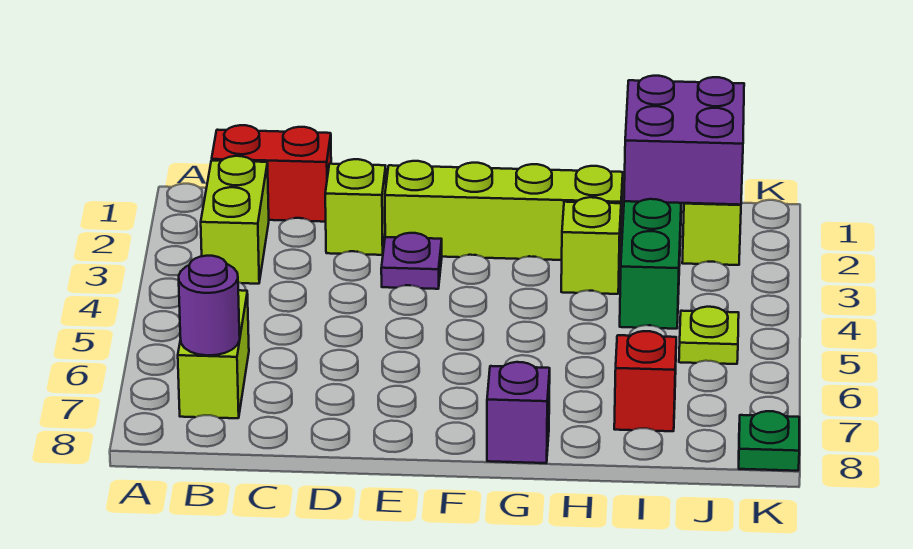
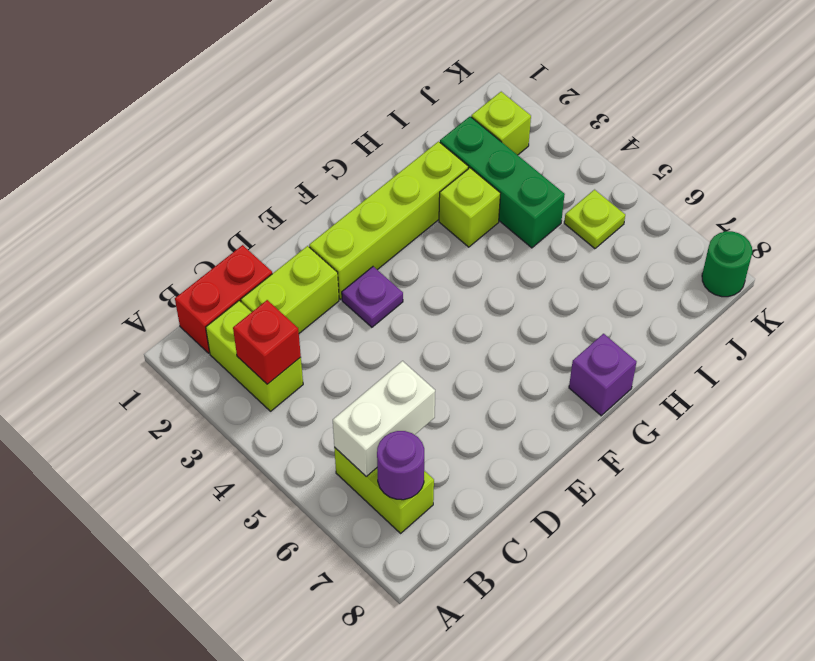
none -> white 1x2 brick [333,361,435,476]
lime 1x1 brick [325,159,386,255] -> lime 1x2 brick [241,246,339,333]
purple 2x2 brick [624,76,744,205] -> none
red 1x1 brick [614,331,676,431] -> red 1x1 brick moved to [233,300,301,384]
green 1x1 plate [739,411,799,471] -> green 1x1 round brick [702,231,752,297]

